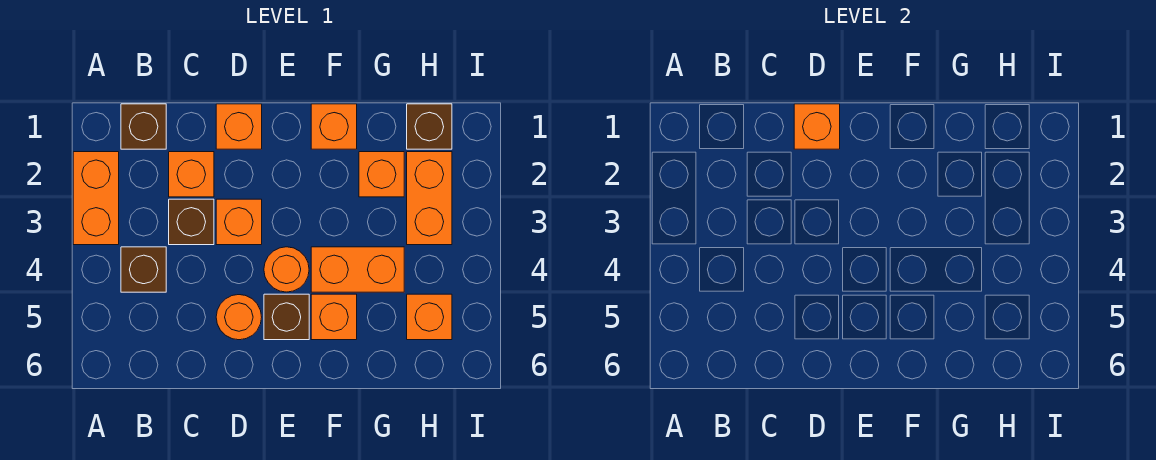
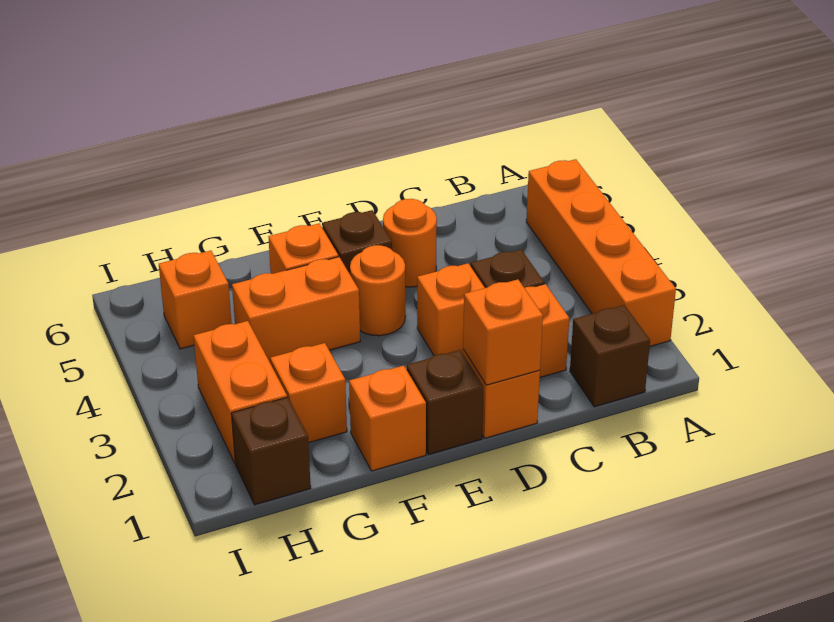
orange 1x2 brick [73,152,119,245] -> orange 1x4 brick [526,159,676,346]
brown 1x1 brick [121,247,166,292] -> brown 1x1 brick moved to [407,350,484,454]

